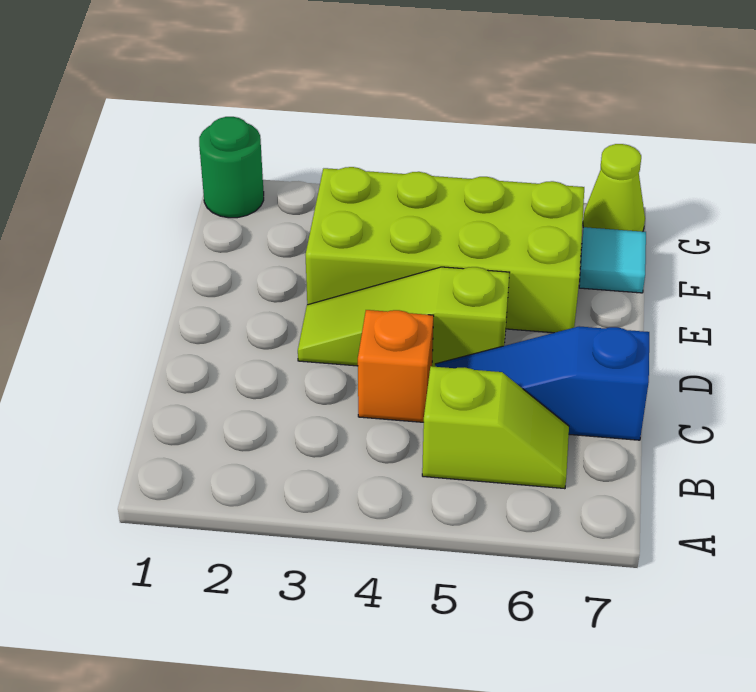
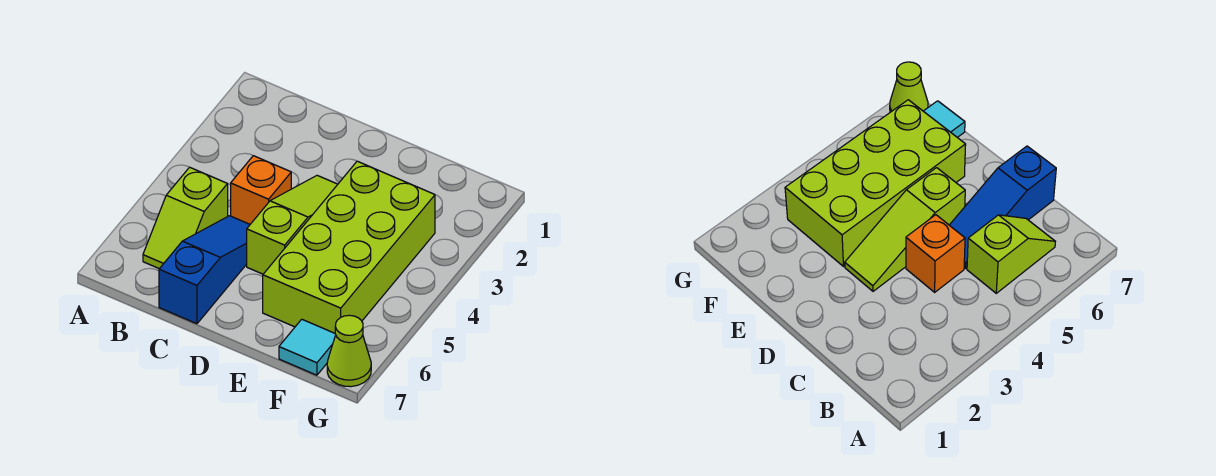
green 1x1 round brick [199,117,264,218] -> none

